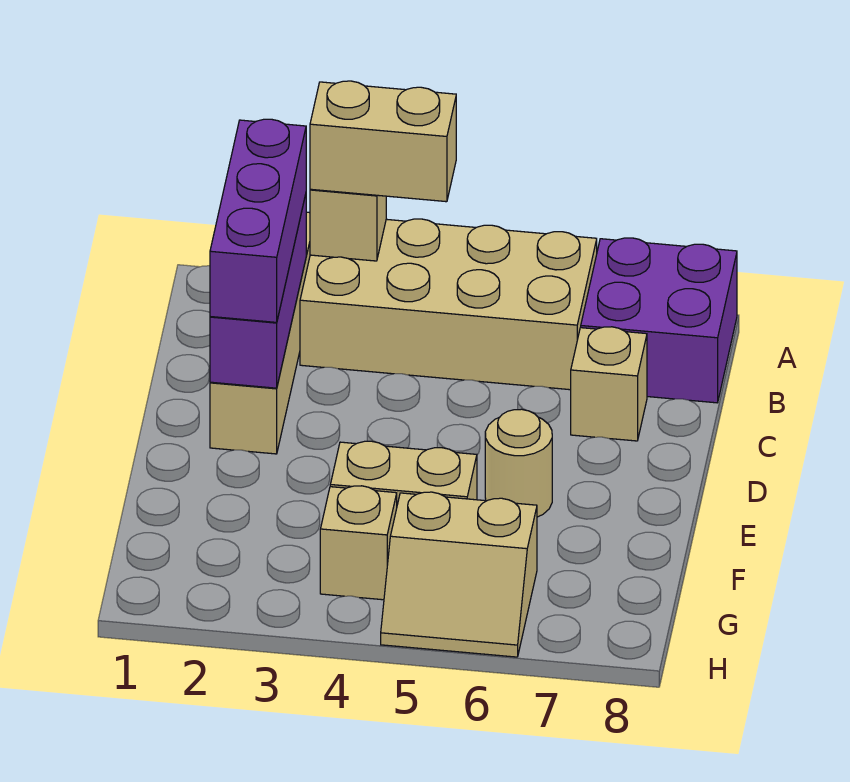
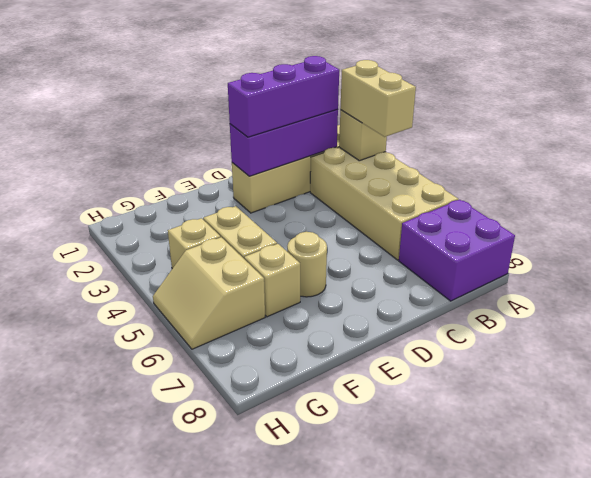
tan 1x1 brick [571,327,647,441] -> tan 1x1 brick moved to [244,244,300,317]

